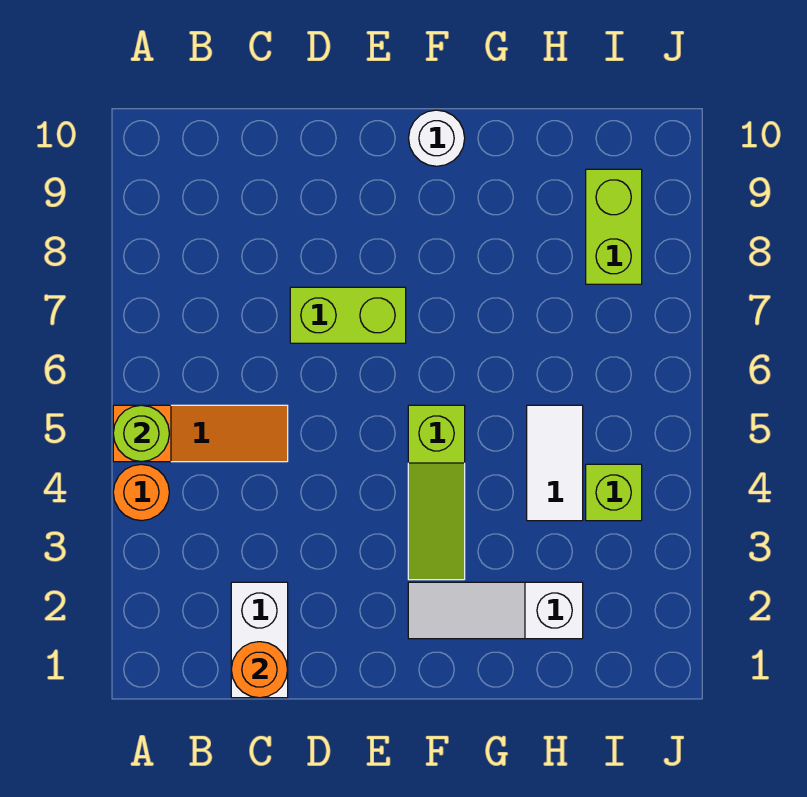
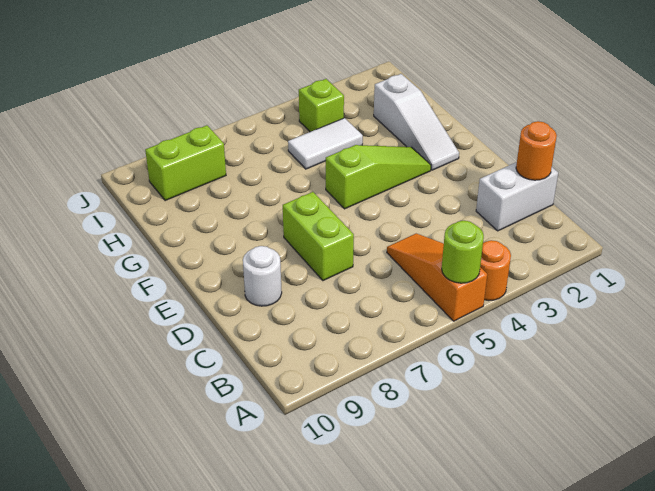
white 1x1 round brick [409,110,465,166] -> white 1x1 round brick moved to [243,246,282,306]

